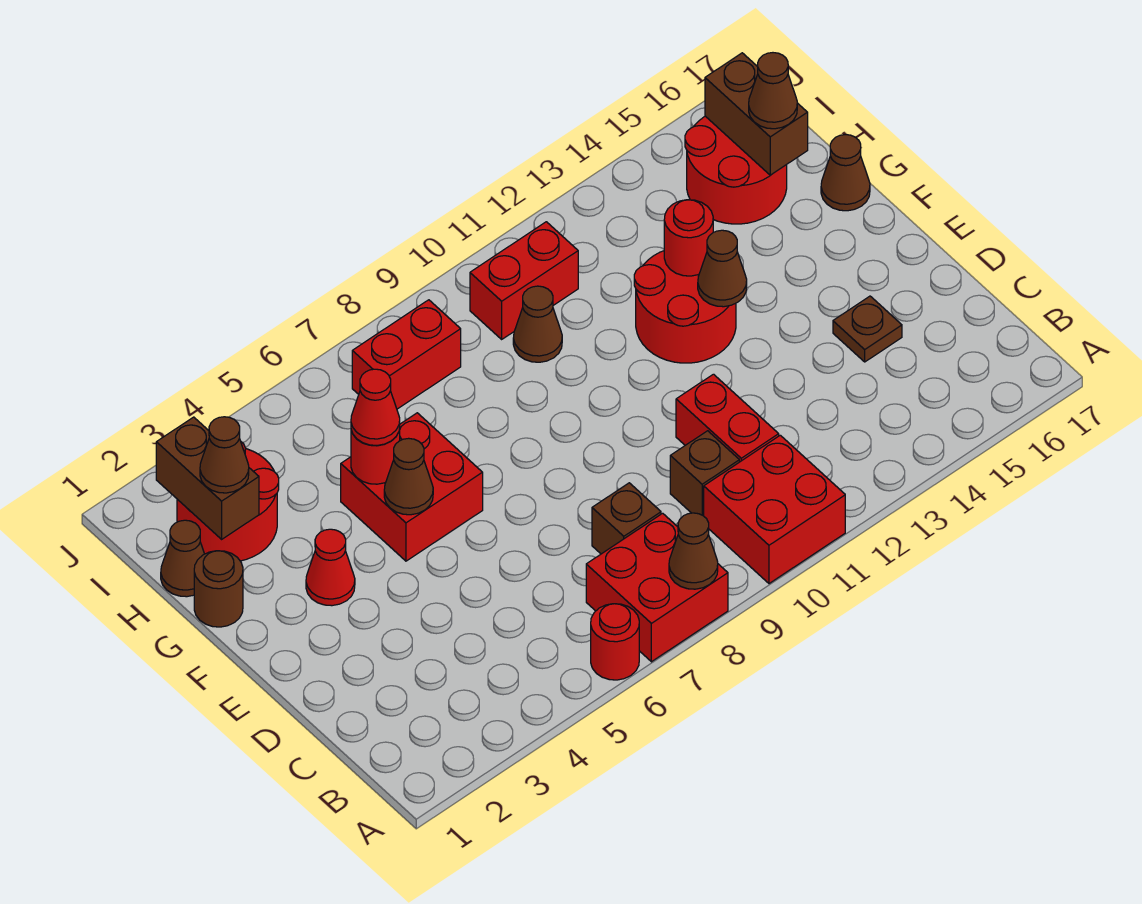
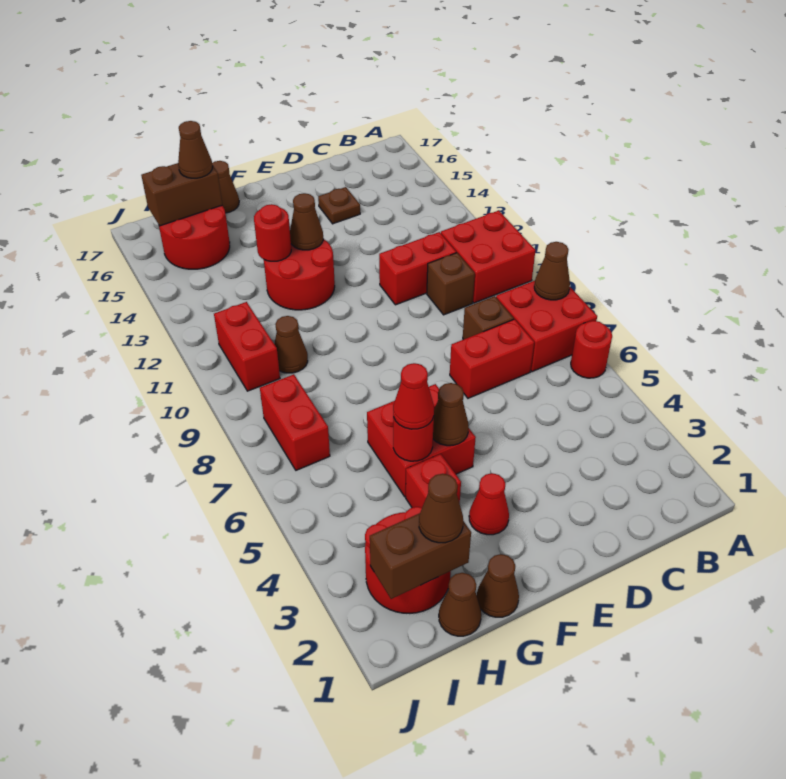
none -> red 1x2 brick [450,319,534,398]
brown 1x1 round brick [194,551,243,627] -> brown 1x1 cone [477,554,519,617]
none -> red 1x1 brick [406,454,461,508]

